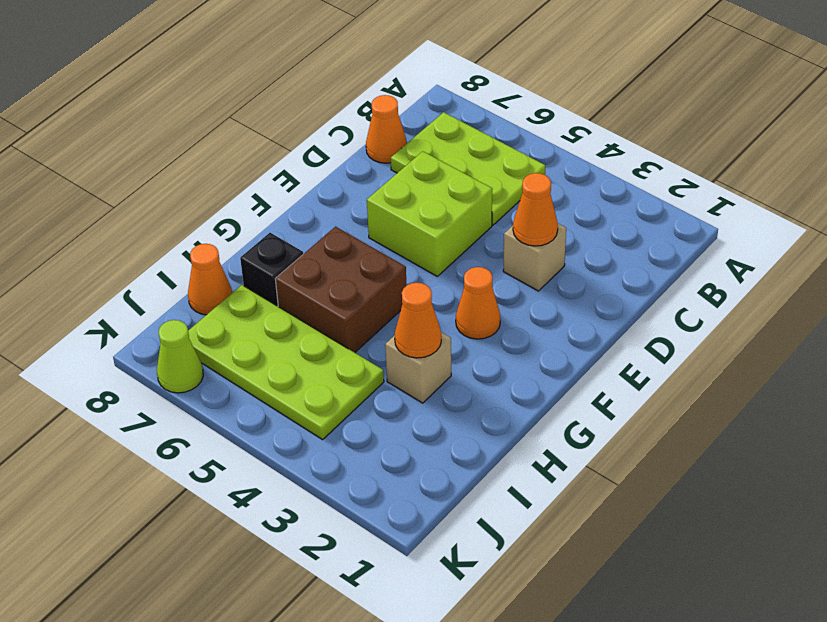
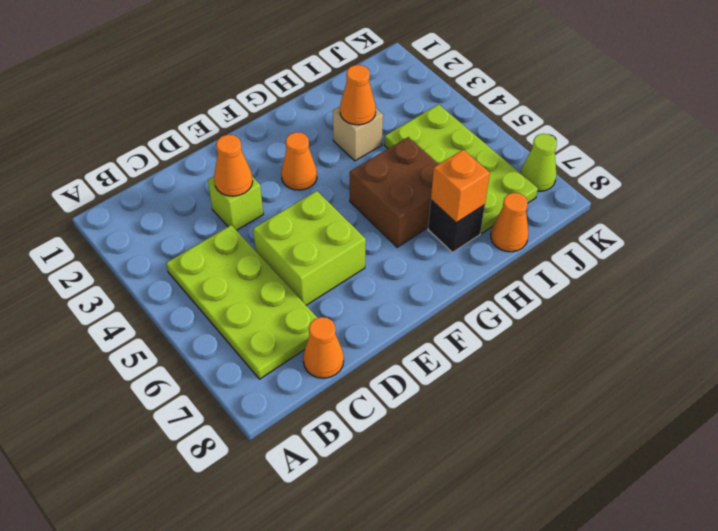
lime 2x3 plate [391,112,545,225] -> lime 2x4 plate [166,225,317,379]
tan 1x1 brick [503,224,566,291] -> lime 1x1 brick [208,177,263,230]
none -> orange 1x1 brick [431,150,490,223]

